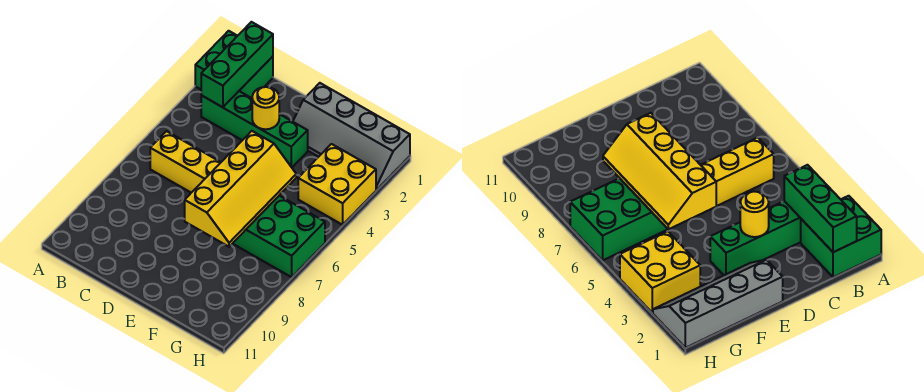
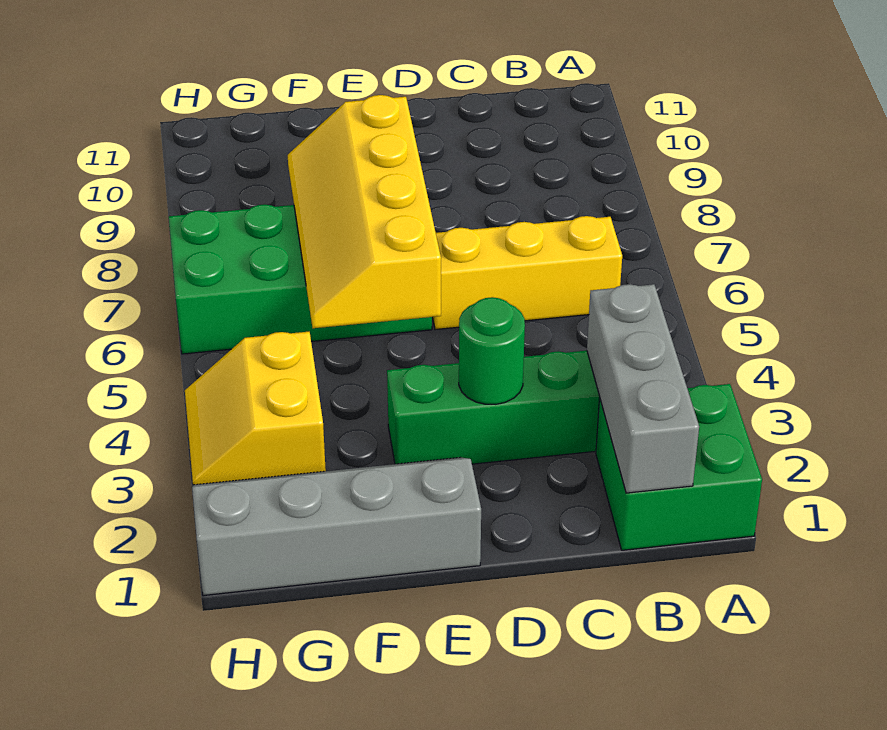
green 1x3 brick [201,22,273,107] -> grey 1x3 brick [587,284,699,493]
yellow 1x1 round brick [252,87,279,129] -> green 1x1 round brick [459,297,525,404]
yellow 2x2 brick [298,144,376,225] -> yellow 2x2 slope [185,332,326,485]

